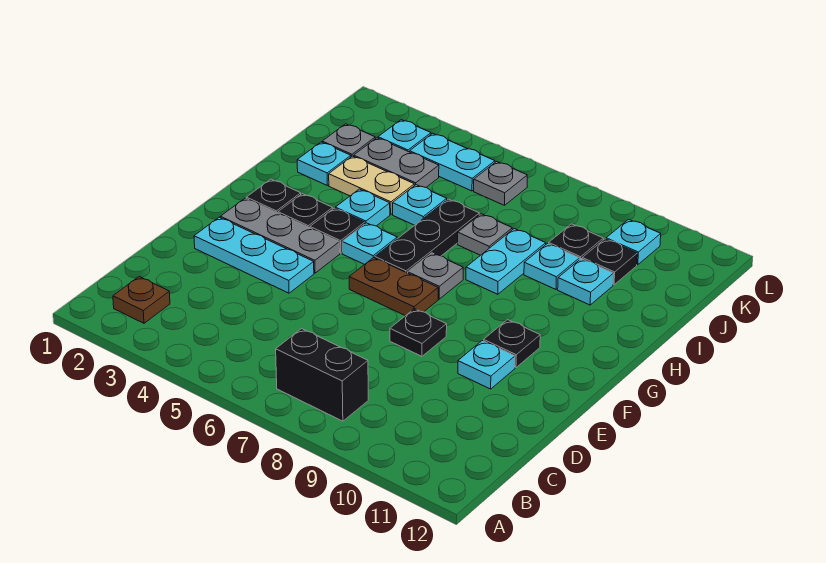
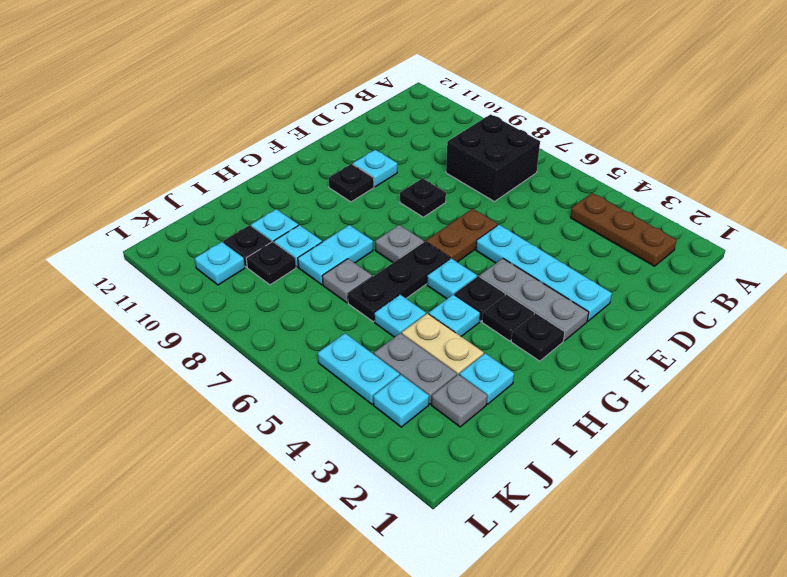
brown 1x1 plate [113,277,170,323] -> brown 1x3 plate [570,193,677,266]
black 1x2 brick [276,329,368,421] -> black 2x2 brick [446,114,540,202]
cyan 1x3 plate [194,217,314,293] -> cyan 1x4 plate [476,225,612,321]
brown 1x2 plate [349,258,438,316] -> brown 1x2 plate turned to [426,209,498,262]
grey 1x1 plate [474,162,527,205] -> none

